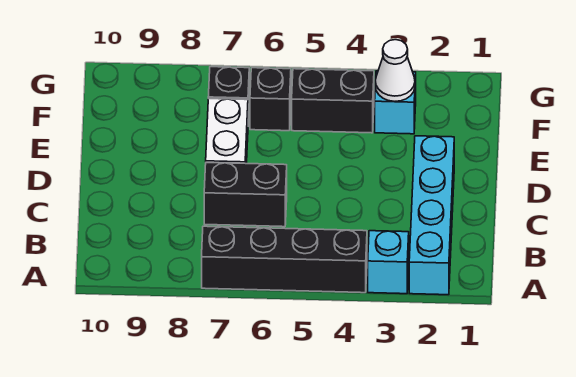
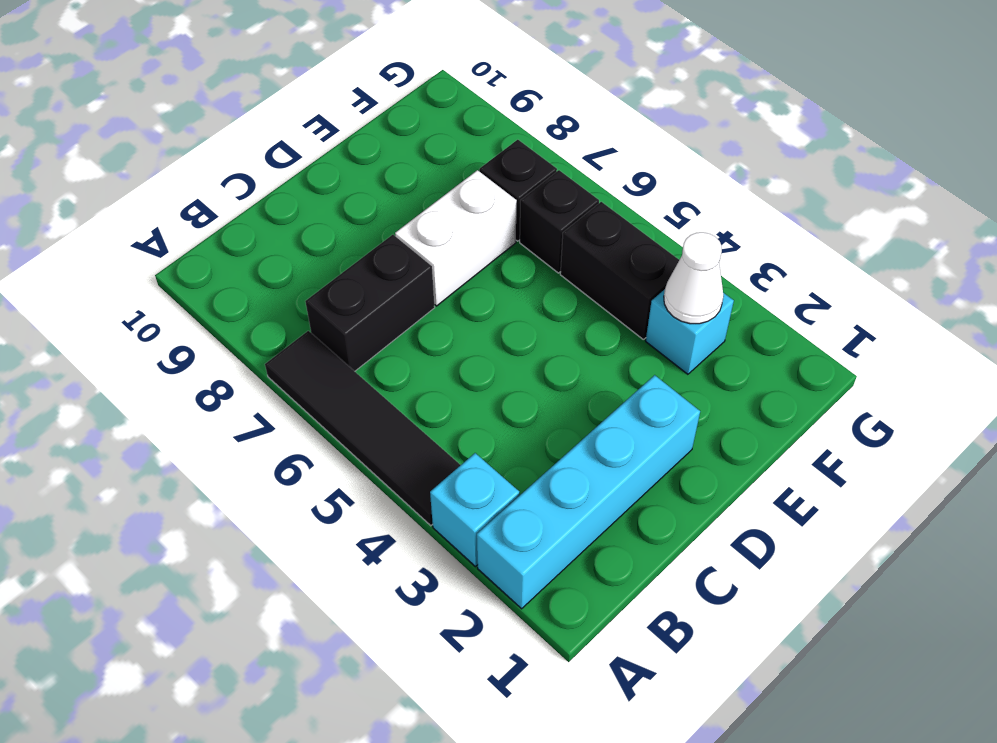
black 1x4 brick [202,226,367,293] -> black 1x4 tile [265,331,460,526]
black 1x2 brick [204,163,287,227] -> black 1x2 brick turned to [305,235,435,371]

